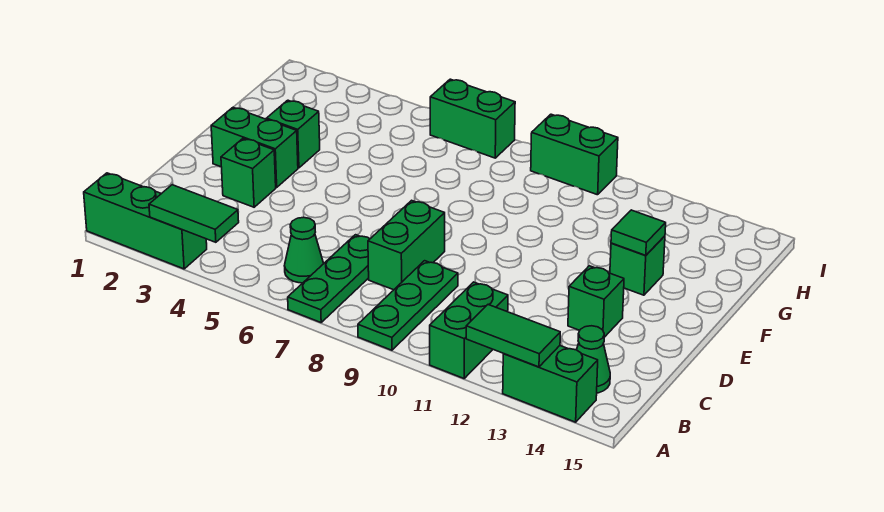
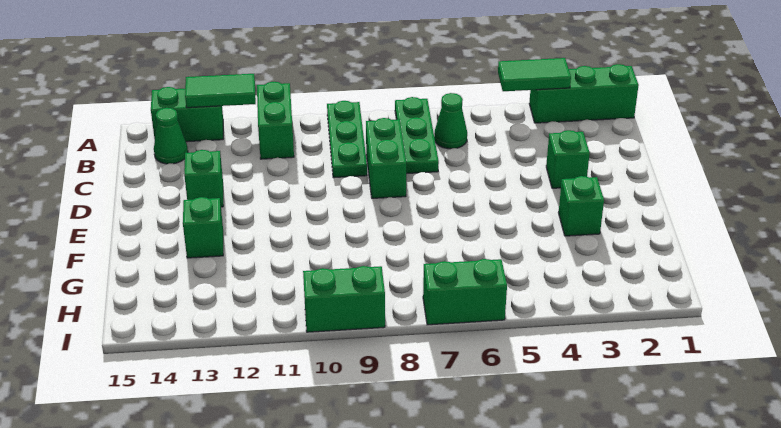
green 1x2 brick [211,107,298,187] -> none
green 1x1 tile [611,210,666,255] -> none

